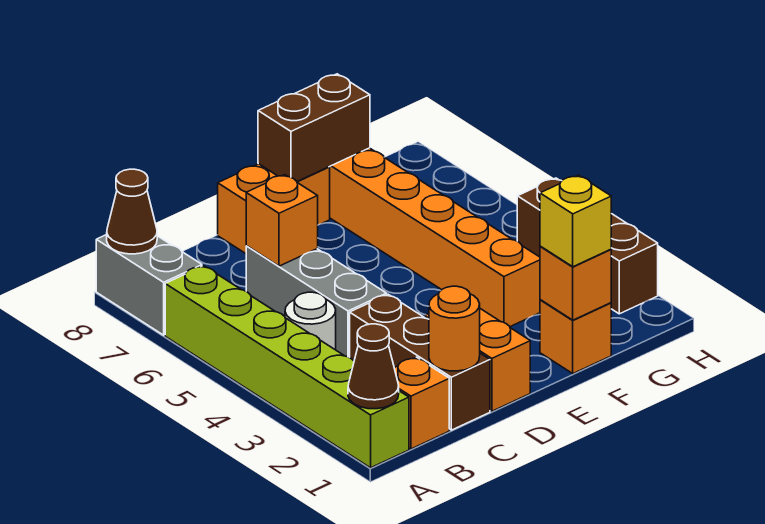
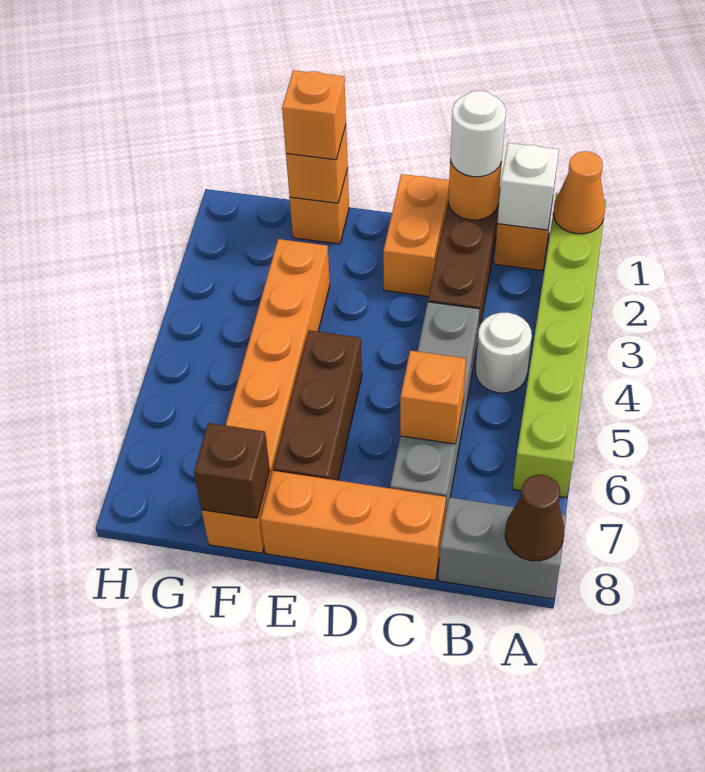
brown 1x1 cone [348,324,399,409] -> orange 1x1 cone [553,151,605,234]
grey 1x2 brick [96,235,202,335] -> grey 1x2 brick turned to [438,497,566,599]
none -> white 1x1 brick [497,143,559,230]
none -> white 1x1 round brick [450,91,506,177]
grey 1x3 brick [246,246,387,358] -> grey 1x4 brick [390,302,480,517]
orange 1x2 brick [218,164,330,254] -> orange 1x3 brick [260,471,446,580]
brown 1x2 brick [258,74,370,181] -> brown 1x1 brick [194,423,270,518]
yellow 1x1 brick [540,175,611,267] -> orange 1x1 brick [282,70,346,160]
brown 1x3 brick [517,178,658,314] -> brown 1x3 brick moved to [273,330,362,480]

